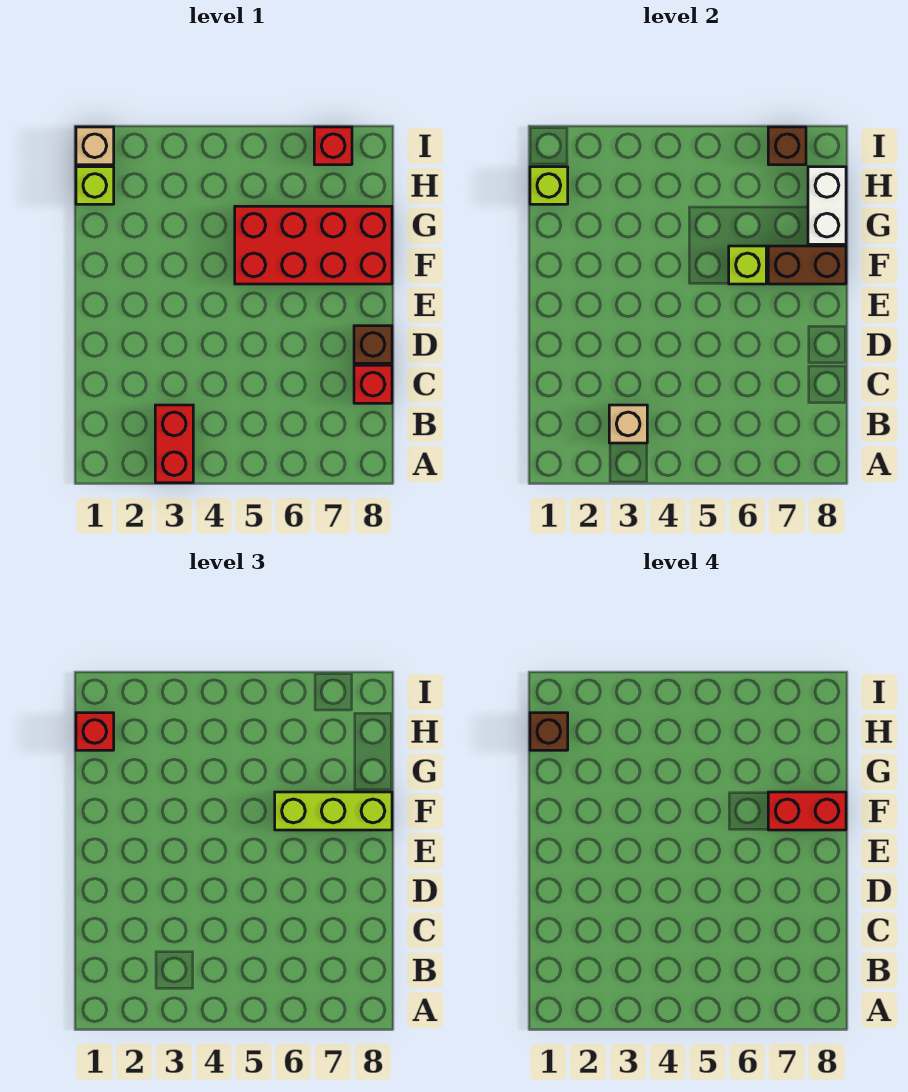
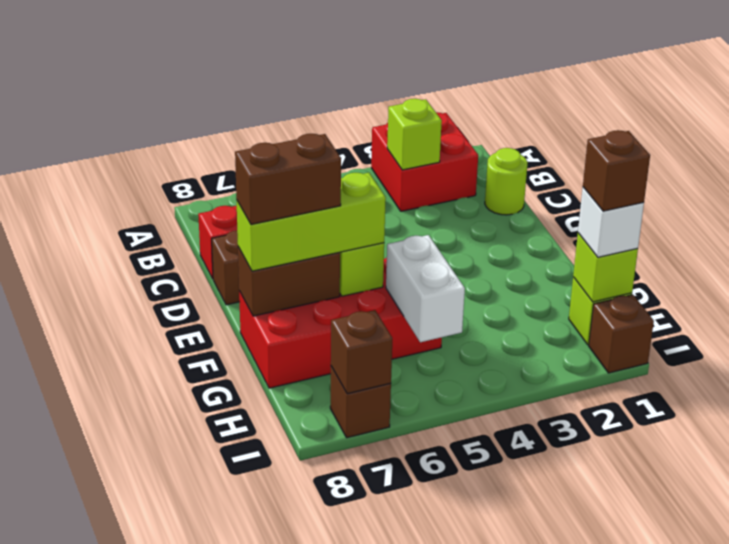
red 1x2 brick [155,405,193,483] -> red 2x2 brick [371,112,478,211]
tan 1x1 brick [609,405,647,443] -> lime 1x1 brick [387,99,442,170]
none -> lime 1x1 round brick [485,148,528,215]
red 1x2 brick [768,792,846,830] -> brown 1x2 brick [235,134,341,225]
white 1x2 brick [808,167,846,244] -> white 1x2 brick moved to [386,235,465,342]
red 1x1 brick [76,713,114,750] -> white 1x1 brick [578,187,644,257]
tan 1x1 brick [76,127,114,165] -> brown 1x1 brick [589,295,654,373]
red 1x1 brick [314,127,352,165] -> brown 1x1 brick [330,366,391,438]

